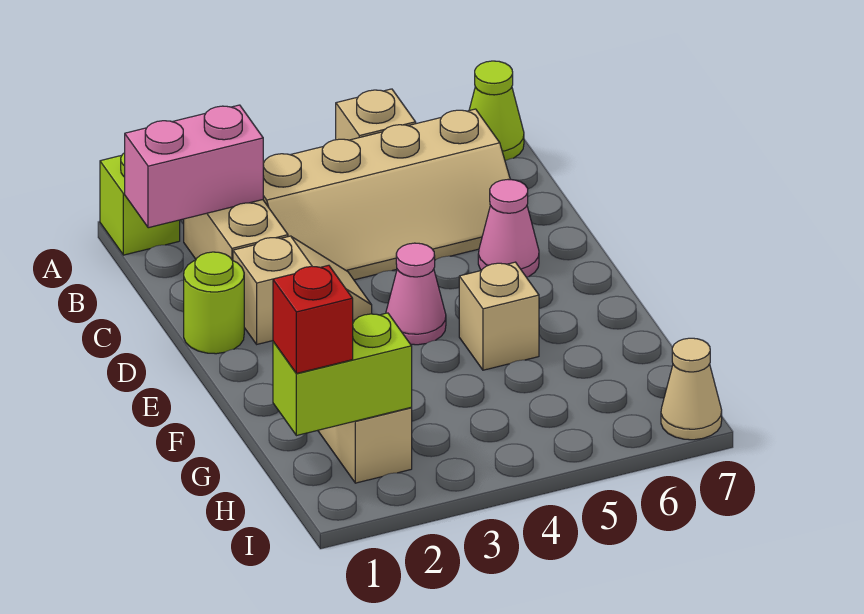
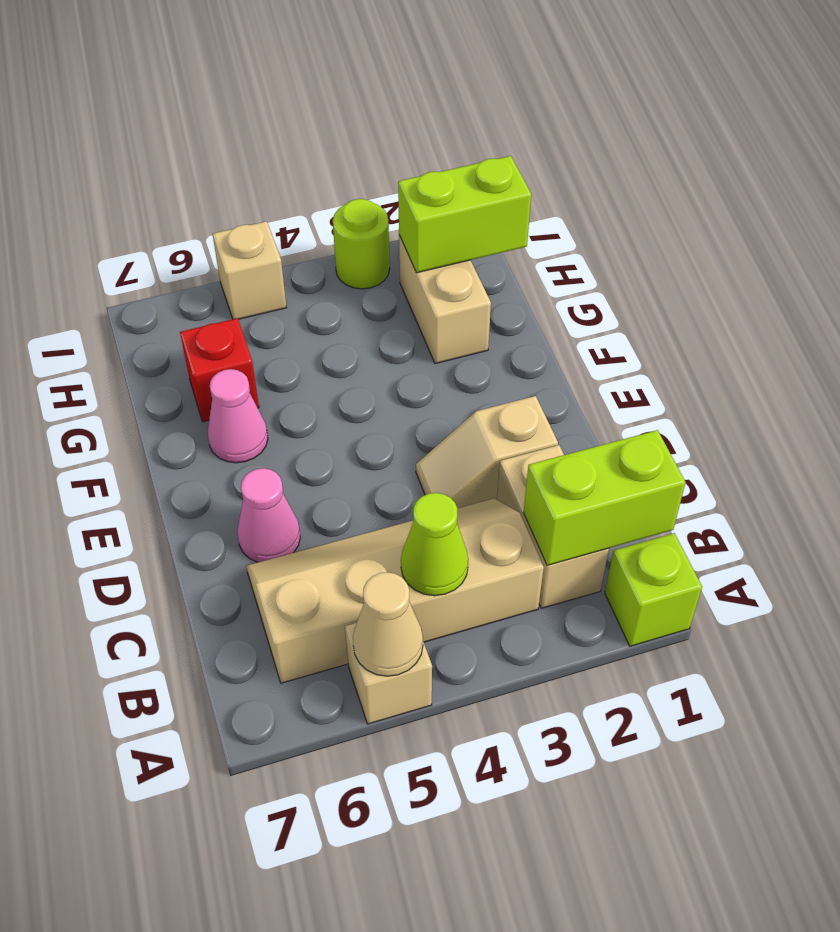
lime 1x1 cone [469,61,524,161] -> lime 1x1 cone moved to [401,493,468,596]
pink 1x2 brick [125,105,263,228] -> lime 1x2 brick [523,430,686,565]
lime 1x1 round brick [184,252,244,354] -> lime 1x1 round brick moved to [333,199,390,289]
pink 1x1 cone [386,243,446,345] -> pink 1x1 cone moved to [208,369,268,463]
tan 1x1 brick [459,262,539,370] -> tan 1x1 brick moved to [213,221,287,319]
red 1x1 brick [273,265,353,373] -> red 1x1 brick moved to [180,318,259,422]
tan 1x1 cone [661,338,722,440] -> tan 1x1 cone moved to [353,572,423,676]

